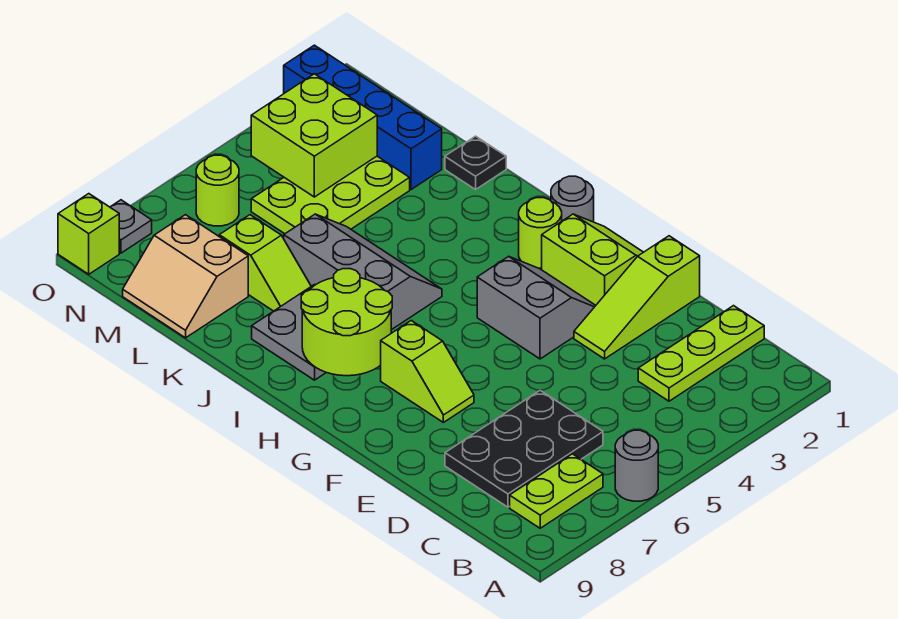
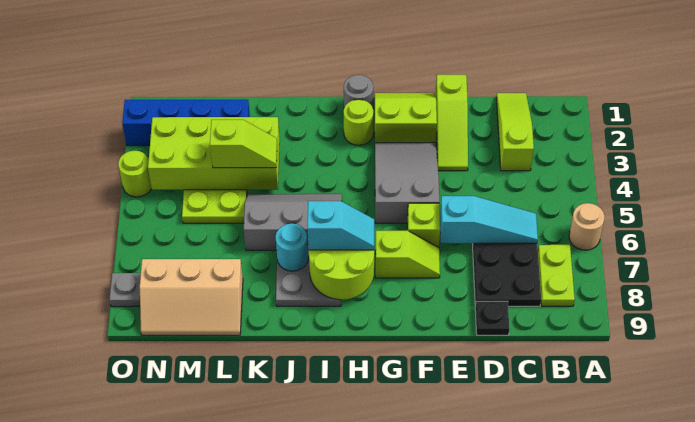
grey 1x1 round brick [615,430,658,501] -> tan 1x1 round brick [569,203,605,250]
lime 1x3 plate [638,306,764,401] -> lime 1x3 slope [496,93,534,171]
none -> cyan 1x3 slope [440,196,538,243]
grey 2x2 slope [477,256,596,359] -> grey 2x3 slope [375,142,439,223]
none -> cyan 1x2 slope [308,201,374,250]
none -> cyan 1x1 round brick [276,224,308,271]
black 1x1 plate [445,136,506,189] -> black 1x1 plate moved to [475,301,509,335]
lime 1x2 slope [219,215,311,311] -> lime 1x2 slope moved to [210,120,277,168]
tan 2x2 slope [123,215,248,338] -> tan 2x3 slope [140,259,243,335]
lime 2x2 brick [251,74,377,197] -> lime 2x4 brick [148,117,280,190]
lime 1x1 round brick [196,155,239,226] -> lime 1x1 round brick moved to [118,151,152,197]
lime 1x1 brick [58,194,119,274] -> lime 1x1 brick moved to [407,203,440,248]

